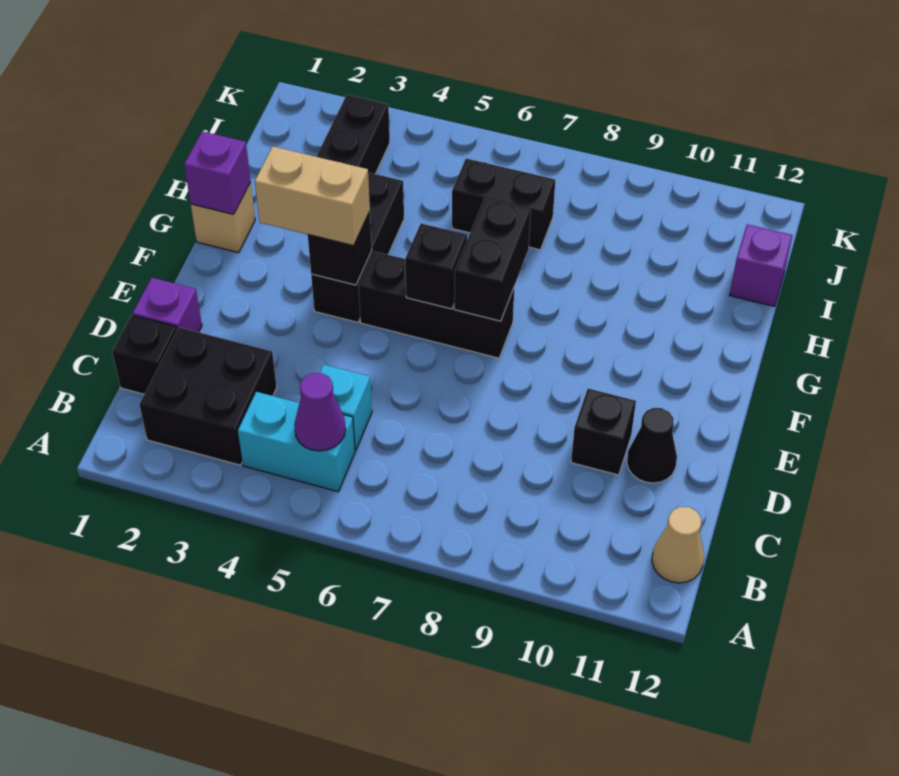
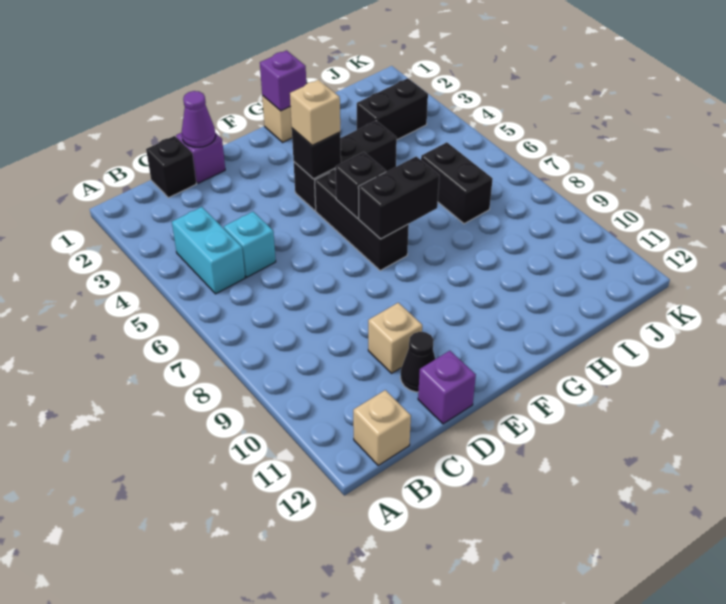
black 2x2 brick [139,327,277,465] -> none
purple 1x1 cone [294,373,346,451] -> purple 1x1 cone moved to [182,91,216,147]
tan 1x1 cone [652,507,704,583] -> tan 1x1 brick [353,390,411,466]
black 1x1 brick [571,389,636,475] -> tan 1x1 brick [368,303,422,373]
tan 1x2 brick [255,147,370,246] -> tan 1x1 brick [290,80,340,145]
purple 1x1 brick [730,224,793,307] -> purple 1x1 brick moved to [418,351,476,424]

